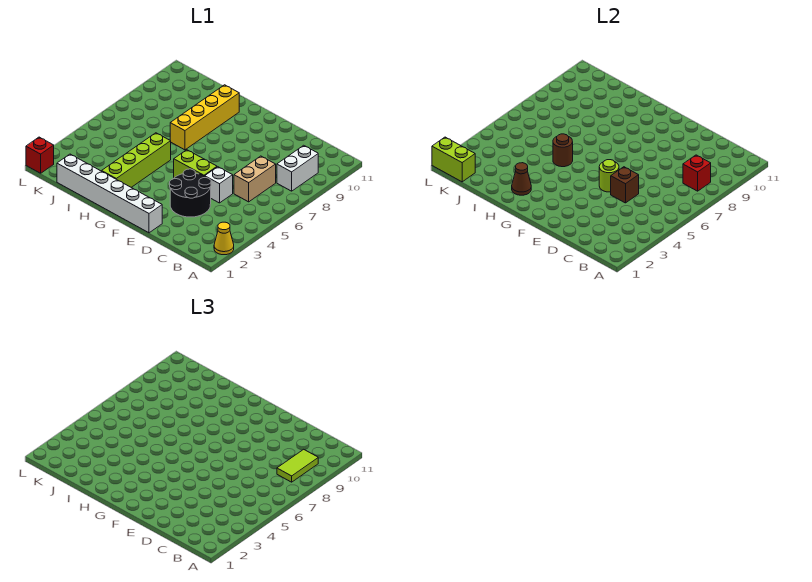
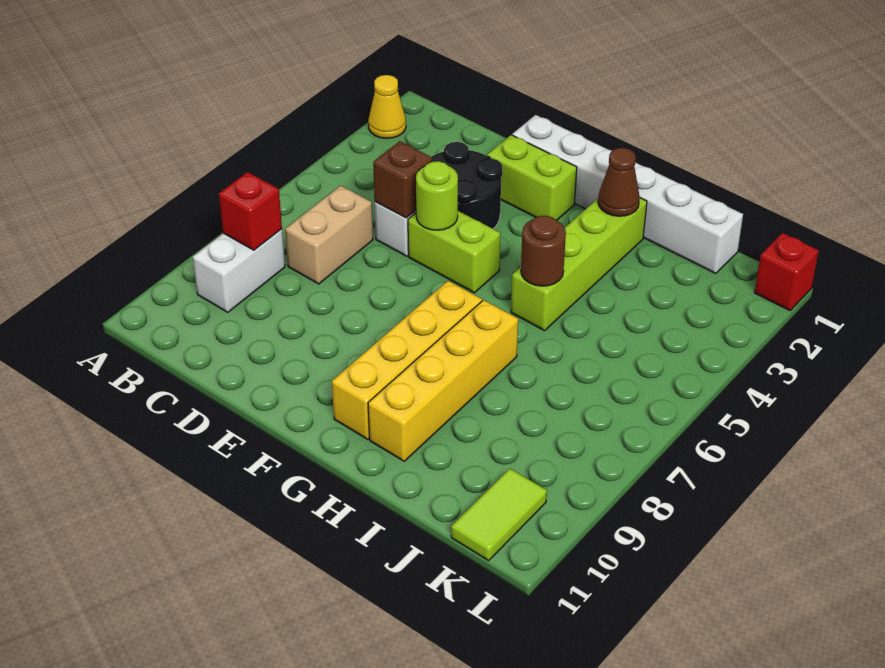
lime 1x2 tile [277,449,318,482] -> lime 1x2 tile moved to [451,469,547,561]
none -> yellow 1x4 brick [332,281,482,439]
lime 1x2 brick [432,137,475,182] -> lime 1x2 brick moved to [487,135,577,220]

